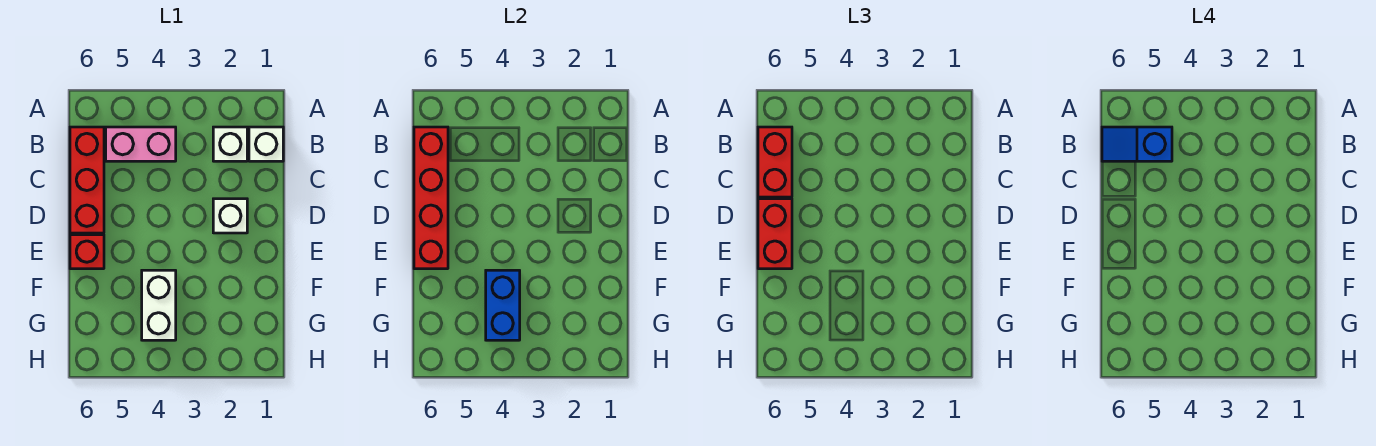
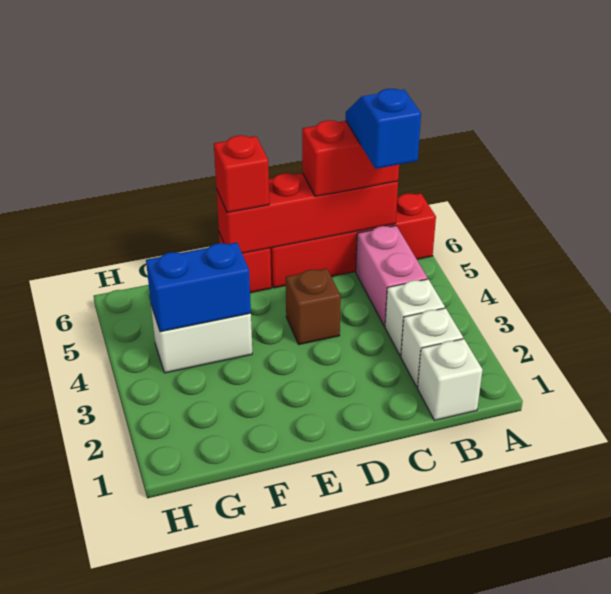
red 1x3 brick [70,127,104,233] -> red 1x4 brick [270,193,436,288]
white 1x1 brick [213,199,247,233] -> white 1x1 brick moved to [385,279,445,356]
none -> brown 1x1 brick [286,268,341,344]
red 1x2 brick [758,199,792,269] -> red 1x1 brick [214,135,269,213]

